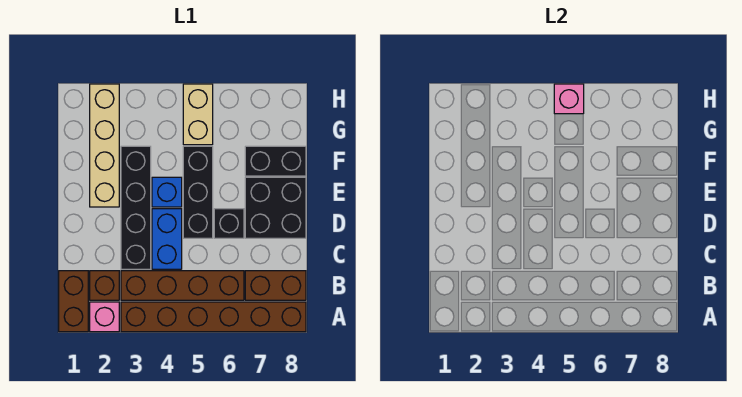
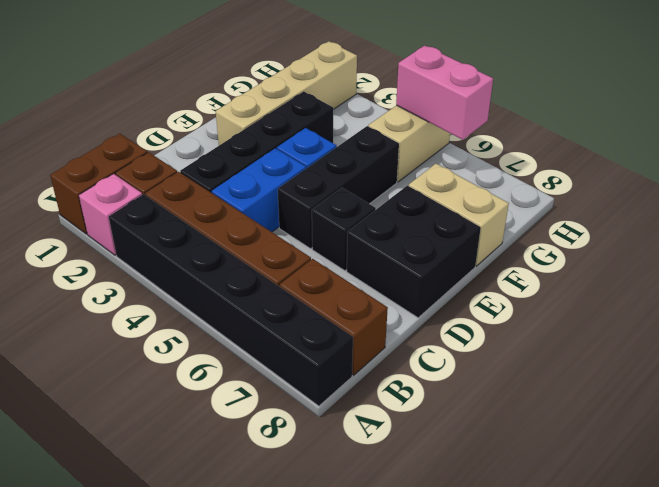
brown 1x6 brick [121,302,306,332] -> black 1x6 brick [109,194,353,406]
black 1x2 brick [245,146,306,176] -> tan 1x2 brick [409,164,509,266]
pink 1x1 brick [554,84,584,114] -> pink 1x2 brick [396,46,493,140]

